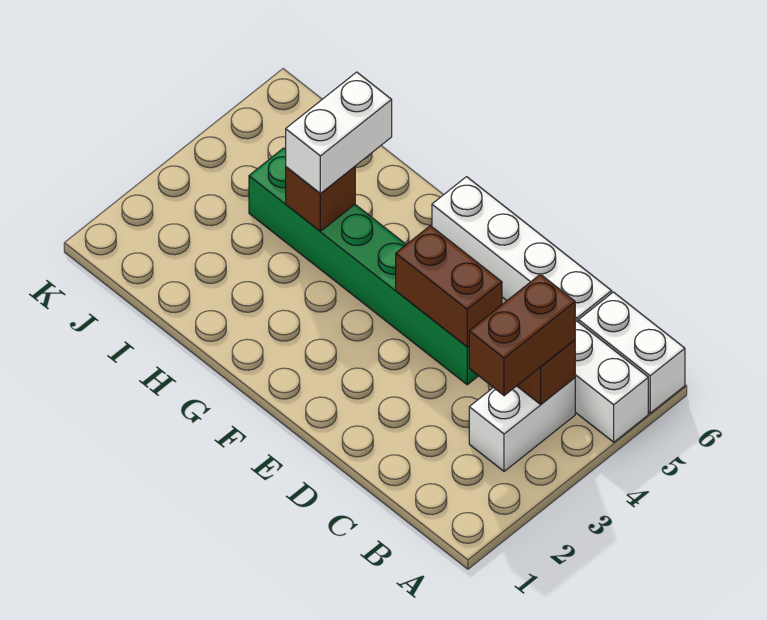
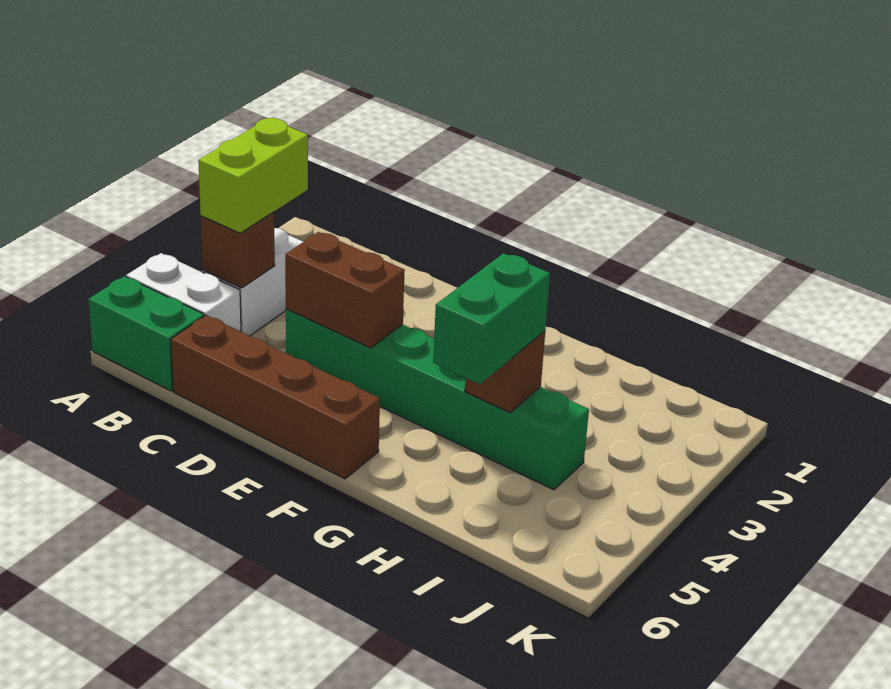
white 1x2 brick [579,292,685,413] -> green 1x2 brick [88,276,204,391]
brown 1x2 brick [469,274,575,396] -> lime 1x2 brick [198,118,308,233]
white 1x4 brick [432,177,612,322] -> brown 1x4 brick [171,315,380,479]
white 1x2 brick [286,72,392,193] -> green 1x2 brick [433,253,550,384]

